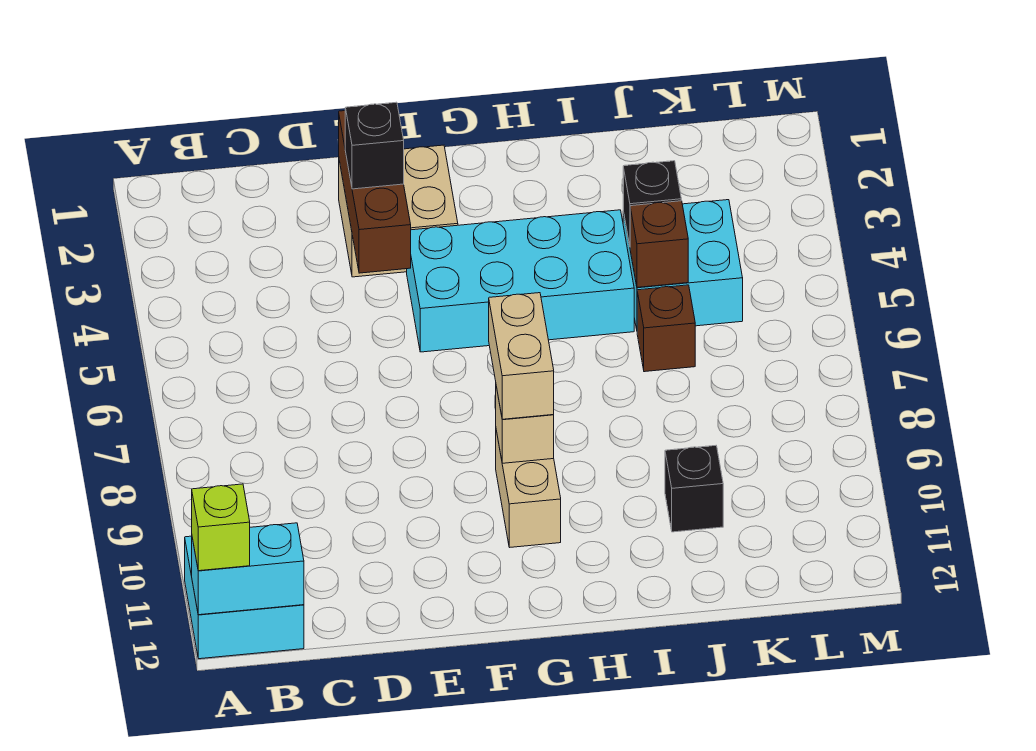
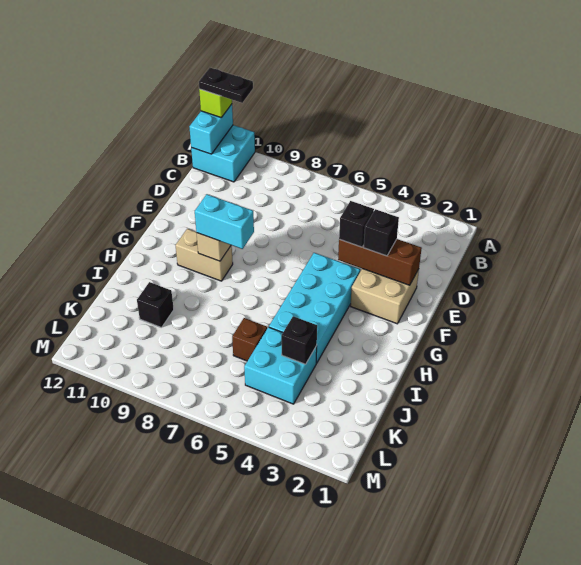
none -> black 1x2 plate [199,68,253,103]
none -> black 1x1 brick [339,201,374,247]
tan 1x2 brick [489,293,554,419] -> cyan 1x2 brick [195,194,254,249]
brown 1x1 brick [630,201,688,287] -> none

